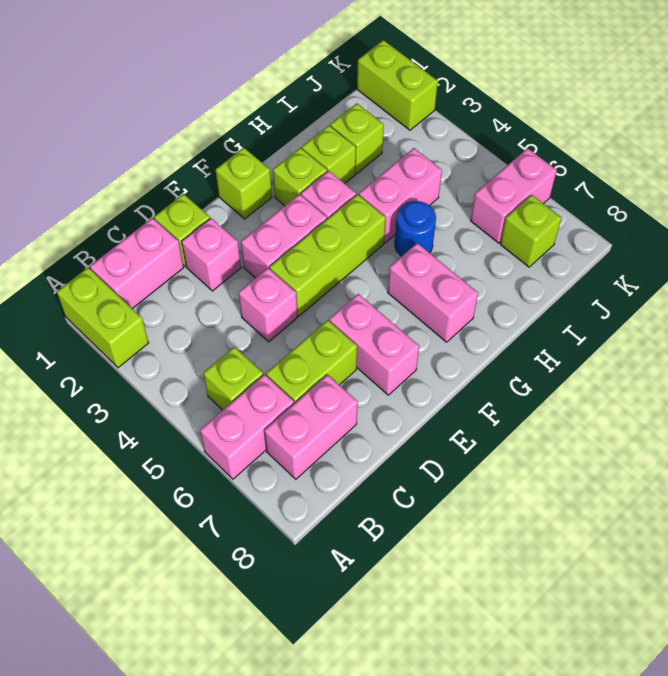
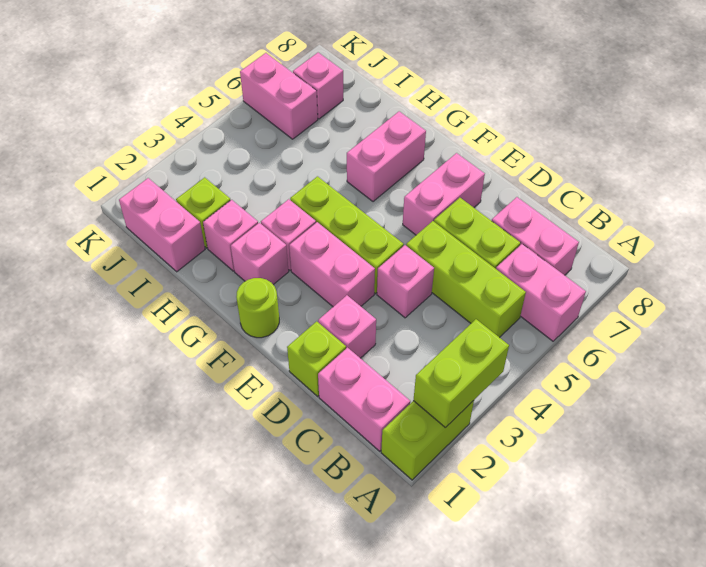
lime 1x1 brick [203,347,263,410] -> lime 1x3 brick [406,221,526,338]
lime 1x1 brick [215,148,272,219] -> lime 1x1 round brick [236,278,279,338]
lime 1x1 brick [273,148,327,206] -> pink 1x1 brick [231,223,289,285]
lime 1x1 brick [302,126,356,184] -> pink 1x1 brick [203,200,258,271]
pink 1x2 brick [359,148,442,243] -> pink 1x2 brick moved to [119,178,205,272]
blue 1x1 round brick [395,201,436,256] -> none
lime 1x1 brick [500,195,561,267] -> pink 1x1 brick [293,53,343,119]
lime 1x2 brick [357,40,438,130] -> lime 1x2 brick moved to [413,319,509,427]

